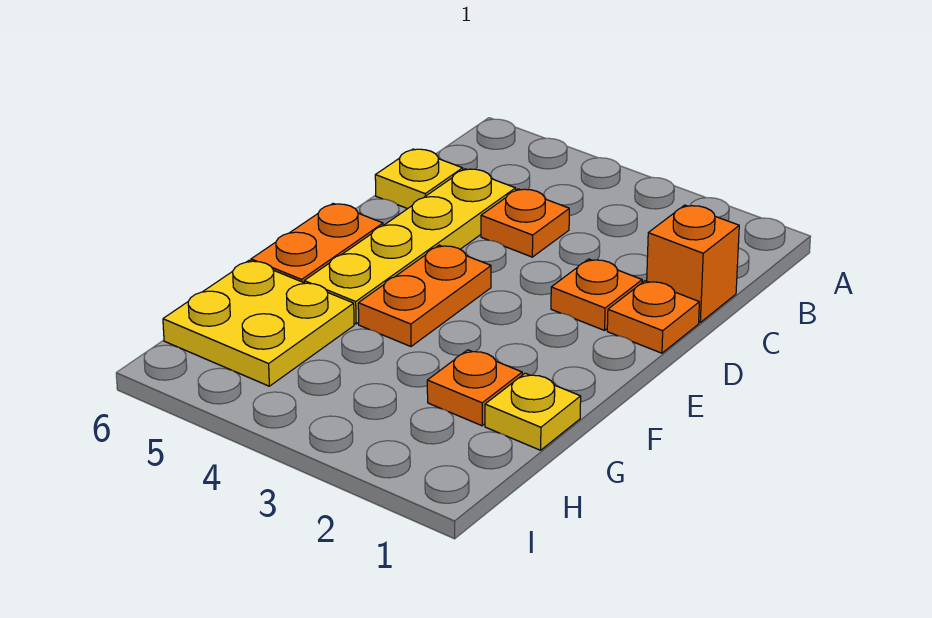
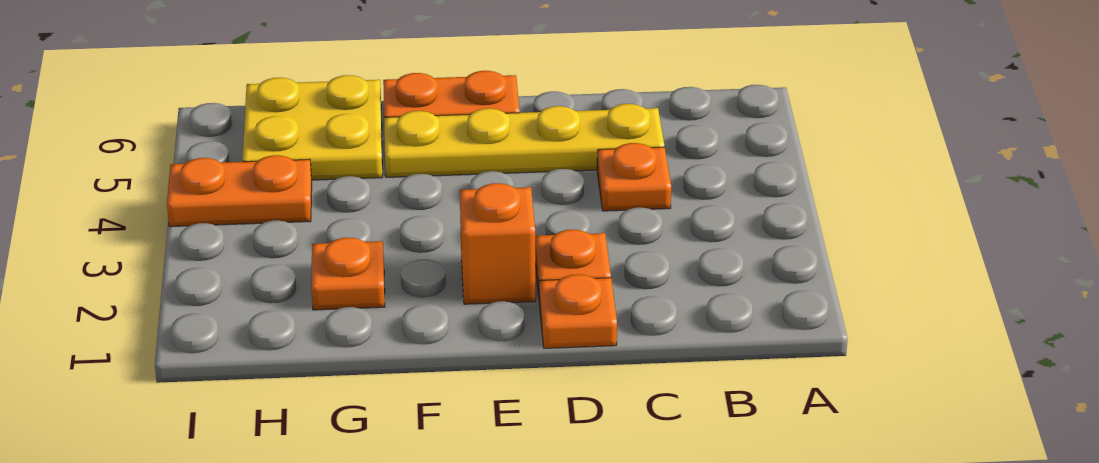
orange 1x1 brick [647,205,739,322] -> orange 1x1 brick moved to [460,183,536,304]
yellow 1x1 plate [375,149,463,209] -> none
orange 1x2 plate [358,245,491,346] -> orange 1x2 plate moved to [167,155,312,227]
yellow 1x1 plate [485,373,581,450] -> none

